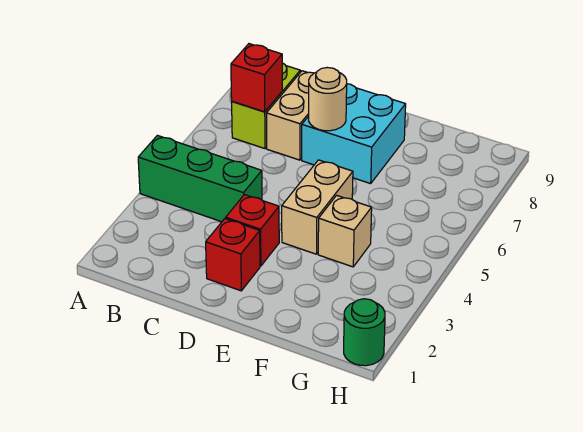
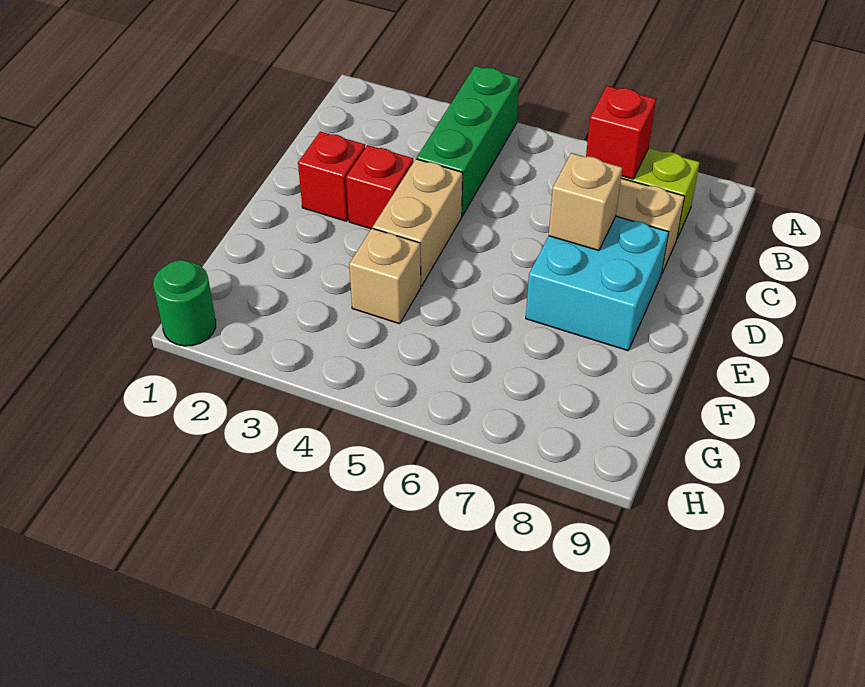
tan 1x1 round brick [309,68,347,131] -> tan 1x1 brick [549,153,622,251]
tan 1x2 brick [282,160,353,254] -> tan 1x2 brick turned to [373,159,463,286]

